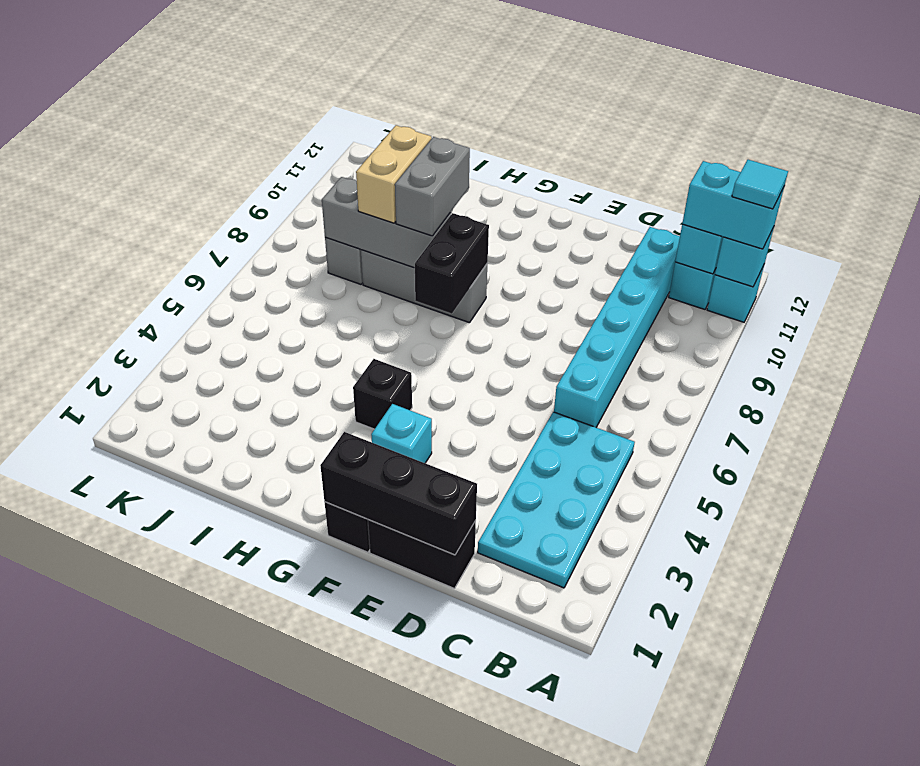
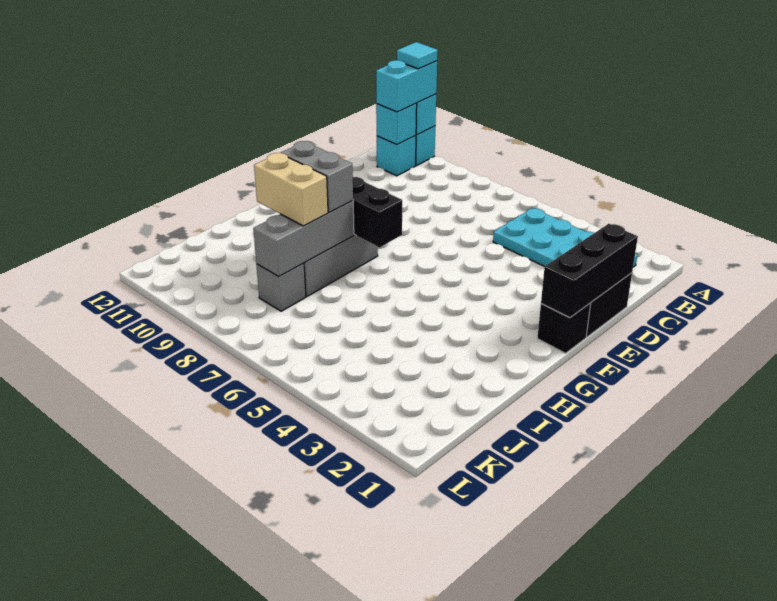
cyan 1x6 brick [554,227,680,427] -> none
cyan 1x1 brick [371,404,432,463] -> none
black 1x1 brick [353,359,412,429] -> none

